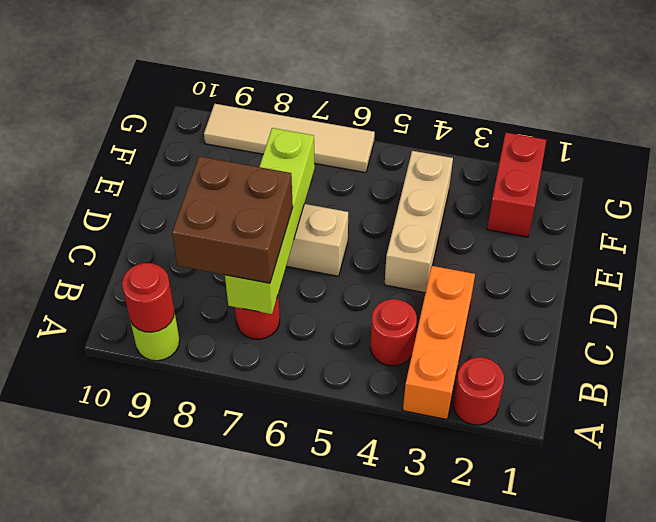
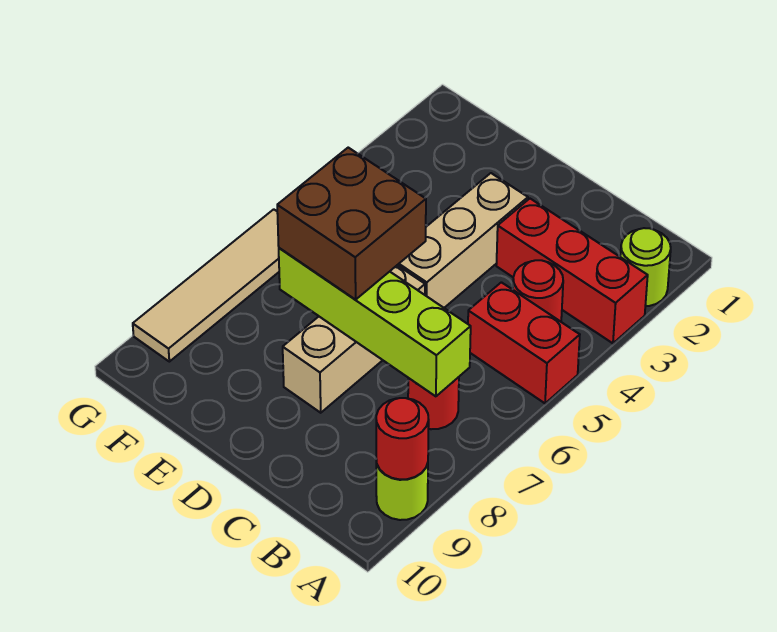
red 1x1 round brick [453,357,504,425] -> lime 1x1 round brick [620,228,671,306]
orange 1x3 brick [403,266,475,419] -> red 1x3 brick [496,199,648,343]
brown 2x2 brick [172,156,293,283] -> brown 2x2 brick moved to [277,148,426,300]
tan 1x3 brick [385,151,453,293] -> tan 1x3 brick turned to [398,173,528,308]
red 1x2 brick [487,133,546,237] -> red 1x2 brick moved to [468,282,580,403]

